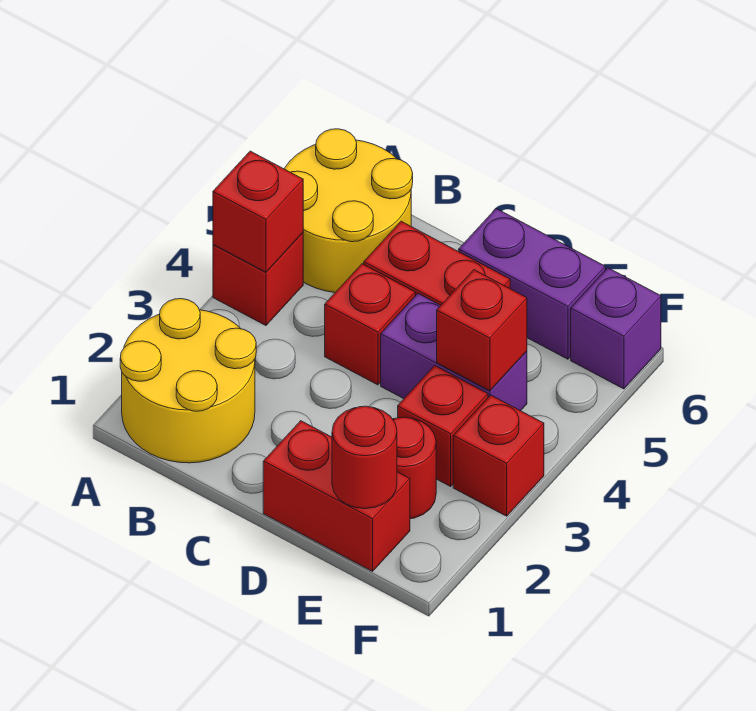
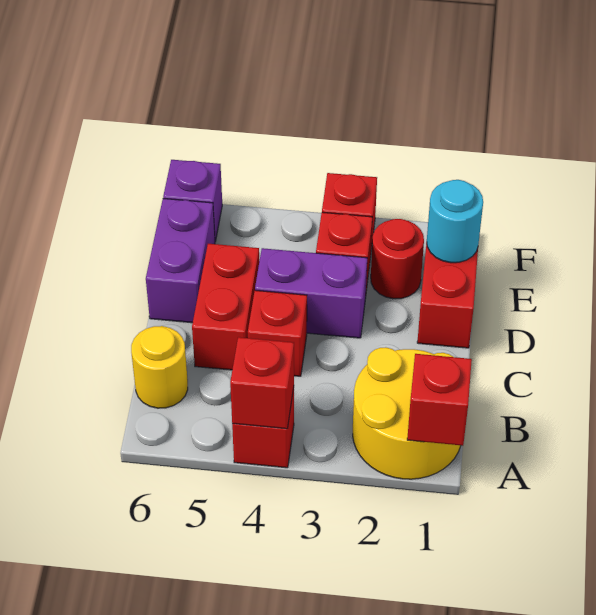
yellow 2x2 round brick [284,129,413,293] -> yellow 1x1 round brick [131,326,188,408]
purple 1x2 brick [381,294,527,411] -> purple 1x2 brick turned to [255,248,367,338]
red 1x1 round brick [332,406,397,509] -> cyan 1x1 round brick [427,180,483,263]
red 1x1 brick [437,270,527,391] -> red 1x1 brick moved to [407,354,472,446]

